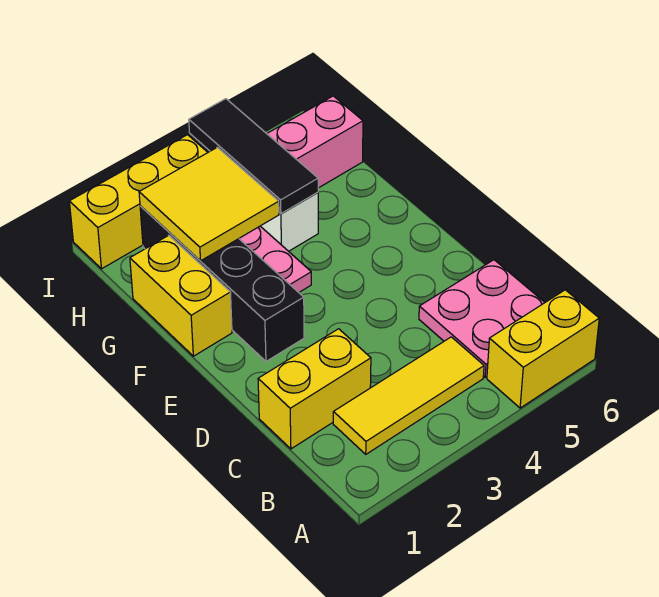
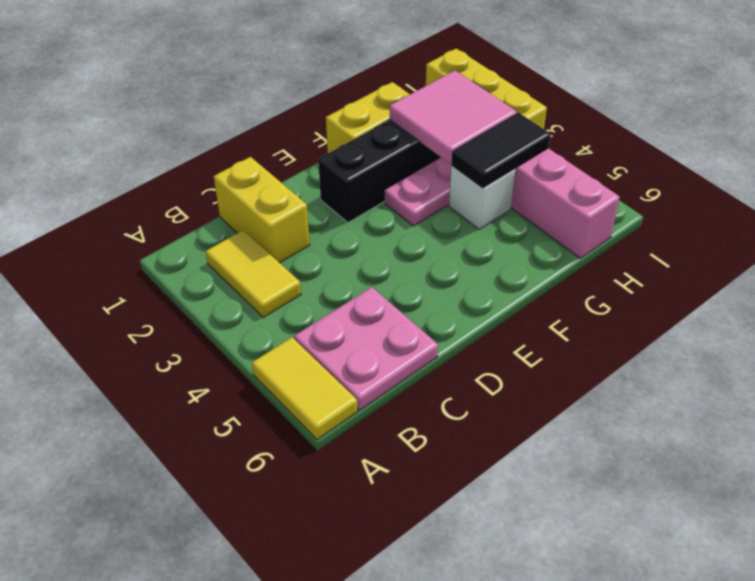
yellow 1x2 brick [487,290,599,408] -> yellow 1x2 tile [252,337,358,440]
yellow 1x3 tile [333,337,484,454] -> yellow 1x2 tile [206,230,301,317]
yellow 2x2 tile [139,147,279,261] -> pink 2x2 tile [389,71,517,164]
black 1x3 tile [189,99,318,214] -> black 1x2 tile [451,113,550,188]

